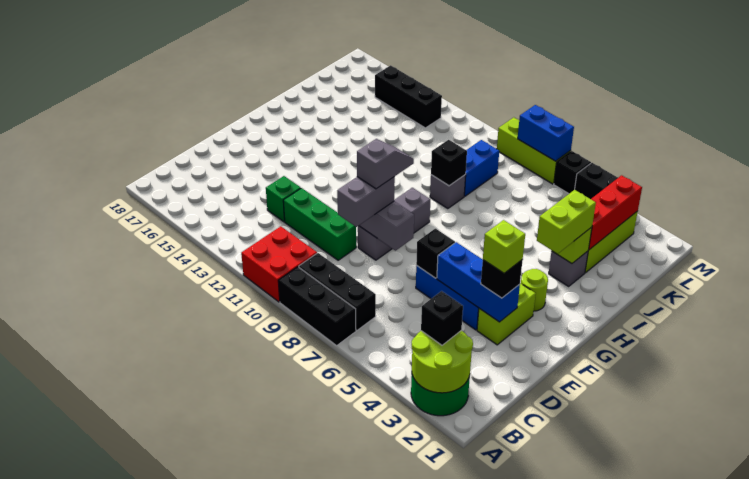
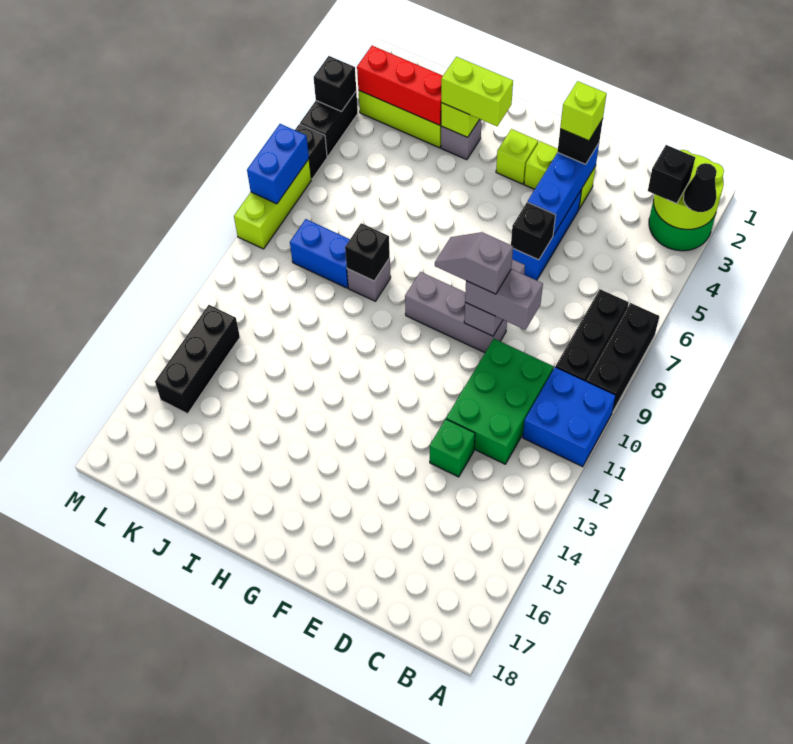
none -> black 1x1 cone [684,163,717,212]
red 2x2 brick [241,226,317,302] -> blue 2x2 brick [523,367,616,467]
green 1x3 brick [283,188,356,260] -> green 2x3 brick [446,339,553,464]
lime 1x1 round brick [521,269,548,311] -> lime 1x1 brick [496,129,538,184]
none -> black 1x1 brick [314,56,356,112]

